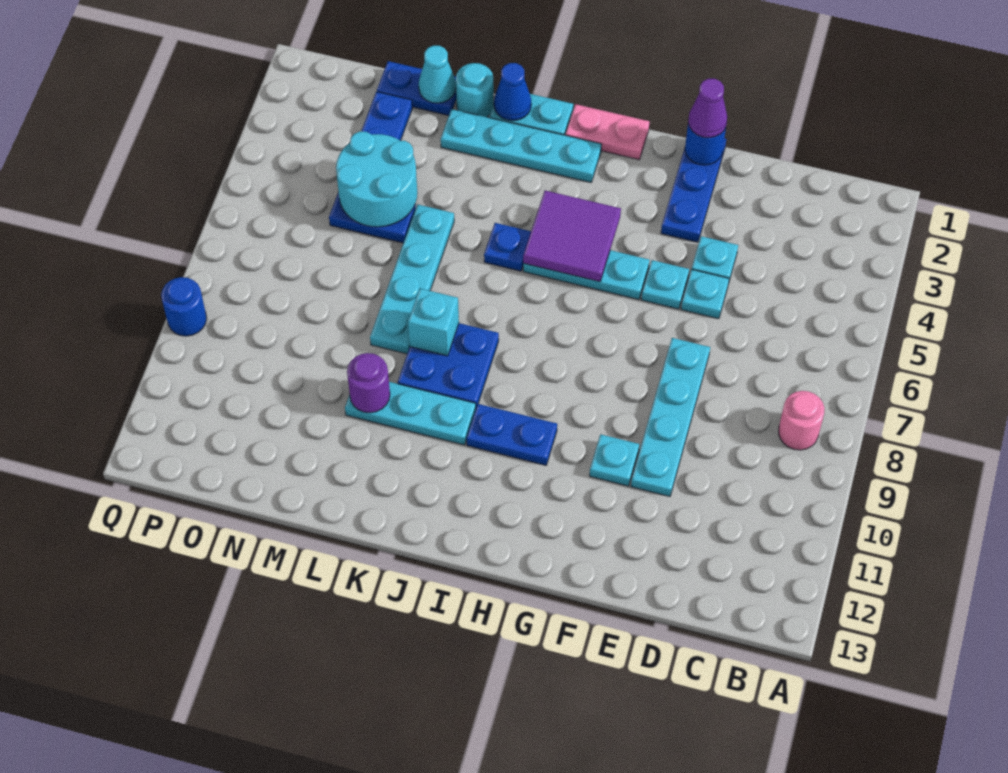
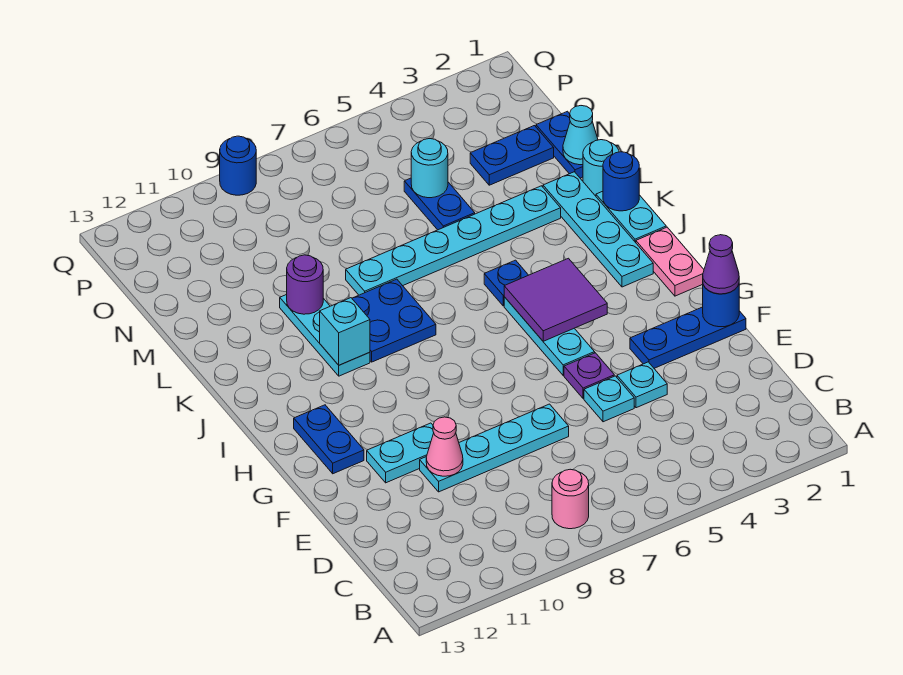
none -> pink 1x1 cone [426,417,463,476]
cyan 1x1 plate [641,260,689,309] -> purple 1x1 plate [564,353,614,399]
cyan 1x1 plate [590,434,639,486] -> cyan 1x2 plate [367,423,434,483]
blue 1x2 plate [467,404,557,465] -> blue 1x2 plate moved to [294,405,364,474]
blue 1x1 cone [494,63,531,121] -> blue 1x1 round brick [603,152,639,211]
cyan 1x1 brick [408,289,459,356] -> cyan 1x1 brick moved to [320,298,370,365]
cyan 1x4 plate [370,204,454,354] -> cyan 1x6 plate [346,186,561,295]
cyan 2x2 round brick [336,131,417,227] -> cyan 1x1 round brick [411,139,448,198]

